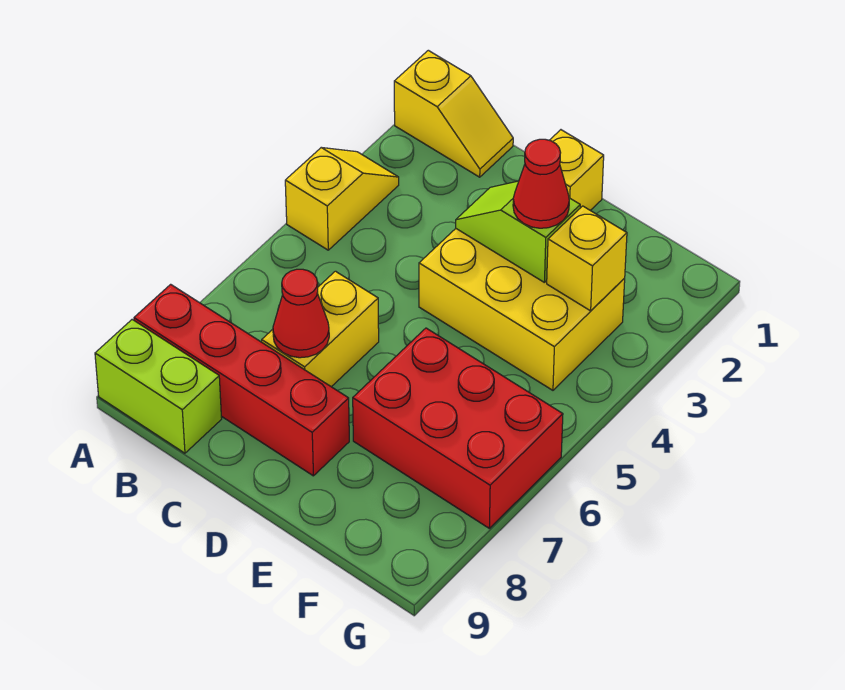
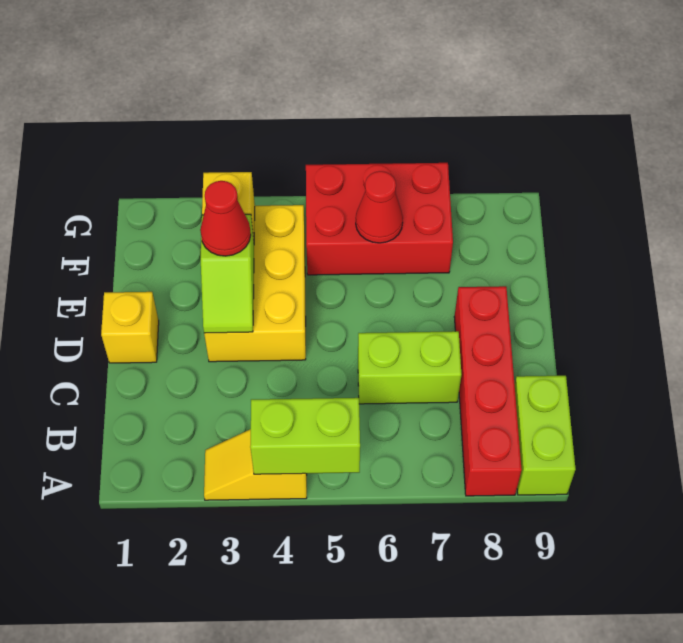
yellow 1x2 slope [394,50,513,177] -> none
none -> lime 1x2 brick [250,398,360,474]
yellow 1x2 brick [262,271,379,387] -> lime 1x2 brick [358,331,461,404]
red 1x1 cone [273,269,329,358] -> red 1x1 cone moved to [356,171,403,243]
red 2x3 brick [353,328,563,528] -> red 2x3 brick turned to [306,163,453,275]

